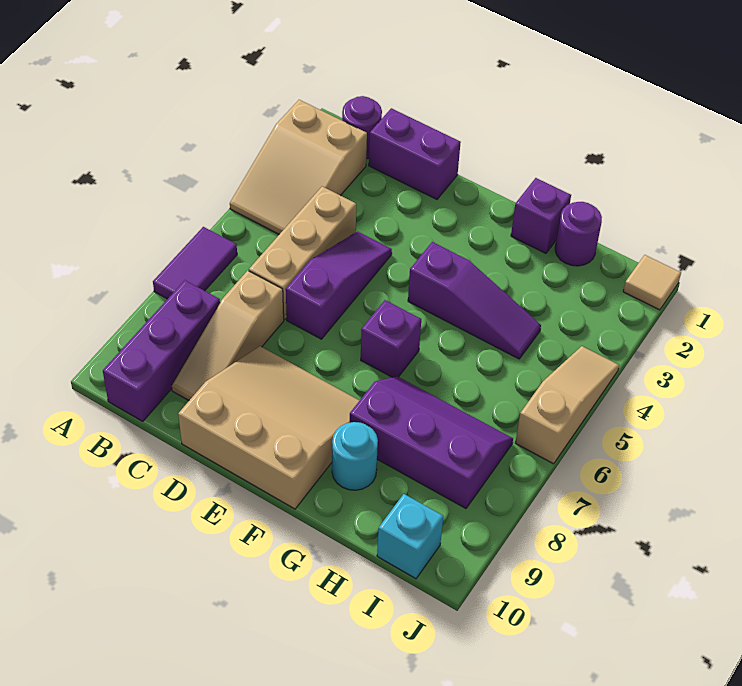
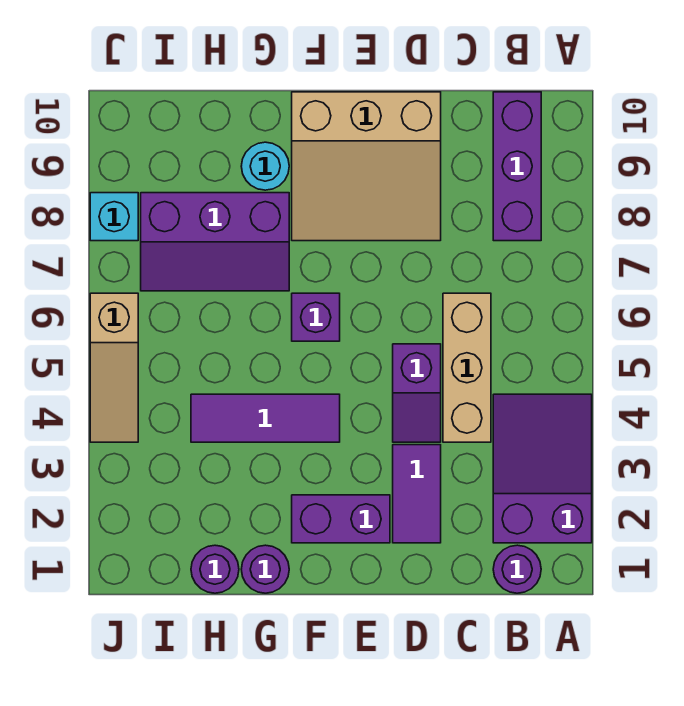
tan 2x3 slope [230,100,367,234] -> purple 2x3 slope [493,394,592,543]
purple 1x2 tile [153,227,237,299] -> purple 1x2 tile moved to [393,445,441,543]
purple 1x2 brick [369,108,461,199] -> purple 1x2 brick moved to [292,495,390,543]
tan 1x3 slope [172,270,284,400] -> none
purple 1x3 slope [286,232,392,339] -> purple 1x2 slope [393,344,441,442]
purple 1x3 slope [408,242,541,359] -> purple 1x3 tile [191,394,340,442]
purple 1x1 brick [511,178,571,253] -> purple 1x1 round brick [241,545,289,593]
cyan 1x1 brick [377,494,443,579] -> cyan 1x1 brick moved to [90,193,138,241]
tan 1x1 tile [623,255,681,310] -> none

